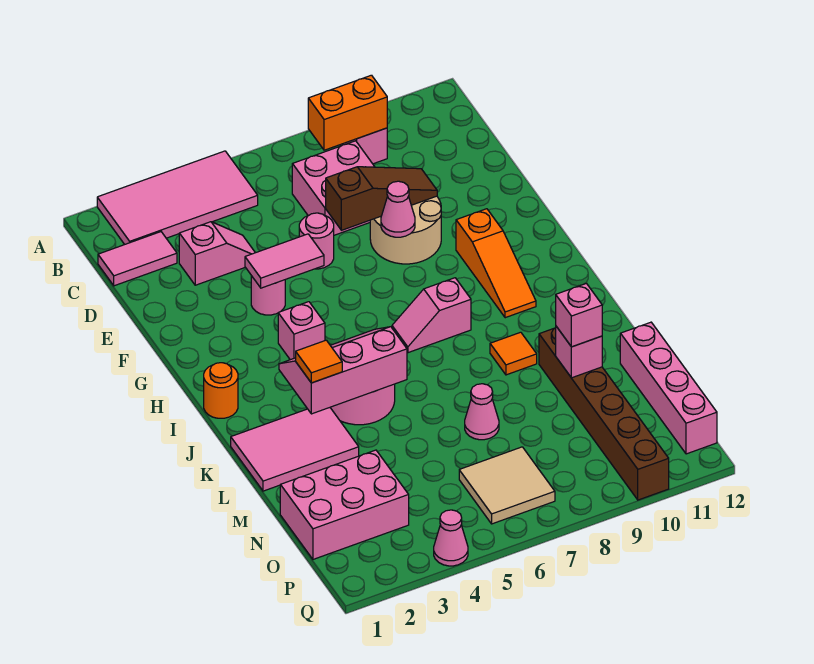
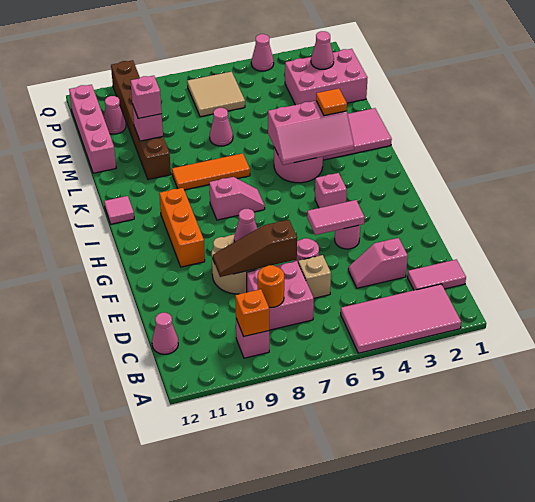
orange 1x2 brick [308,75,387,150] -> orange 1x1 brick [235,289,269,336]
none -> pink 1x1 cone [152,313,178,354]
none -> tan 1x1 brick [298,255,331,298]
orange 1x3 slope [456,209,536,318] -> orange 1x3 brick [159,188,205,267]
orange 1x1 round brick [204,363,238,418] -> orange 1x1 round brick moved to [258,265,284,308]
none -> pink 1x1 tile [104,196,134,224]
orange 1x1 tile [490,332,537,375] -> orange 1x3 tile [172,153,250,190]
none -> pink 1x1 cone [311,31,334,69]
none -> pink 1x1 cone [104,96,126,134]

